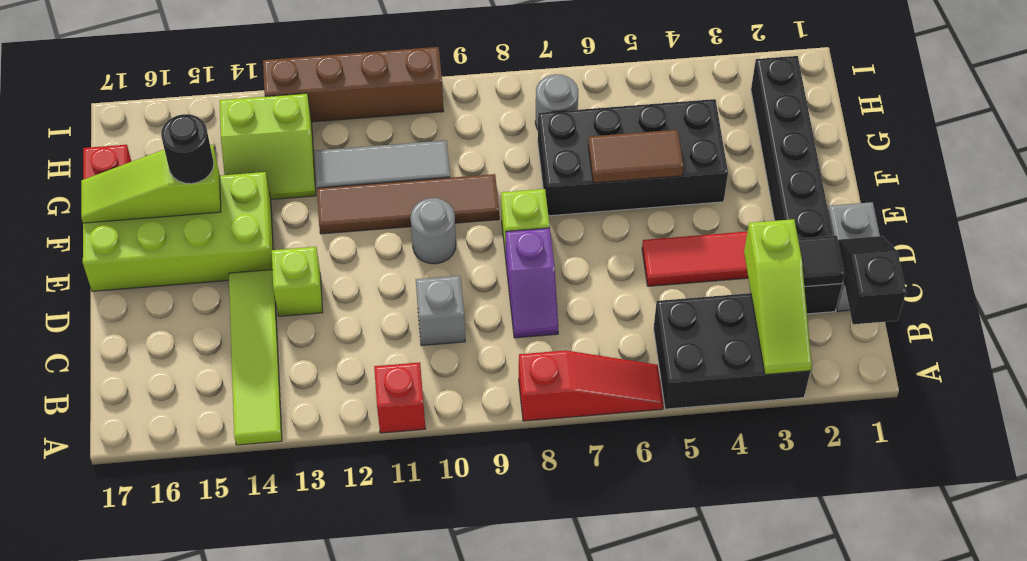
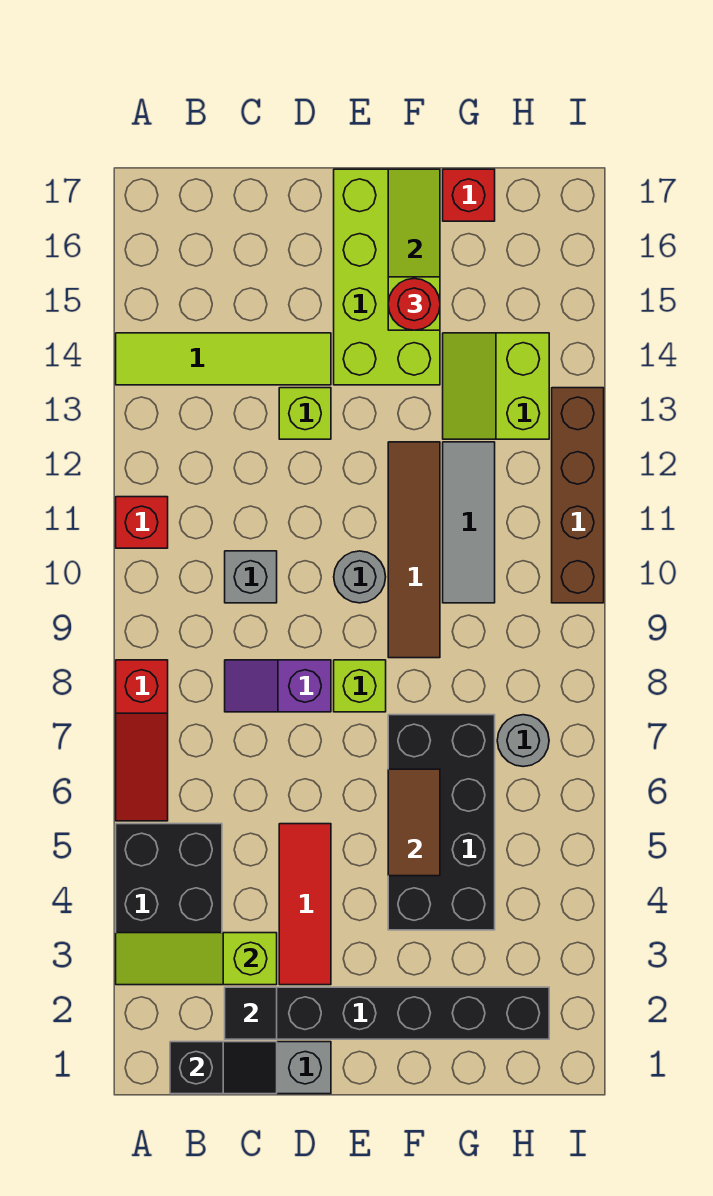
black 1x1 round brick [161,114,214,184] -> red 1x1 round brick [388,278,440,330]

